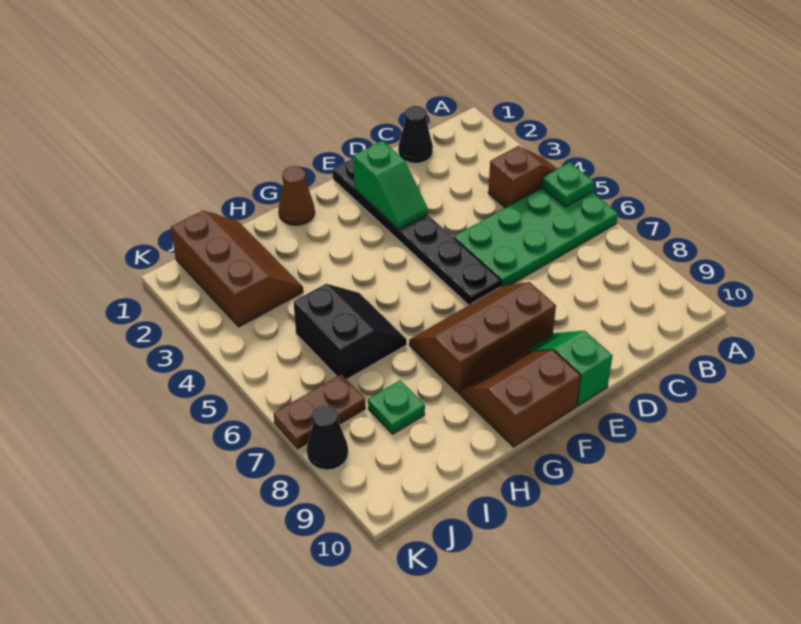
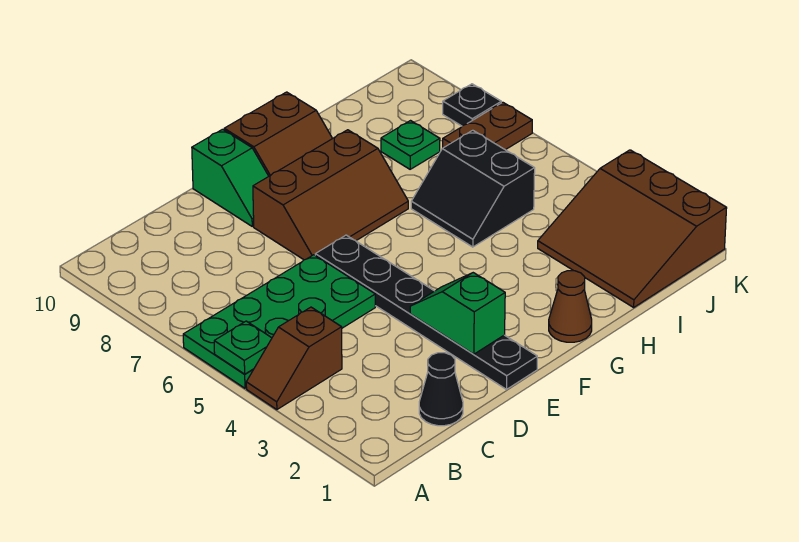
brown 2x3 slope [171,211,303,327] -> brown 3x3 slope [538,150,727,307]
black 1x1 cone [307,405,348,470] -> black 1x1 plate [443,84,501,126]

